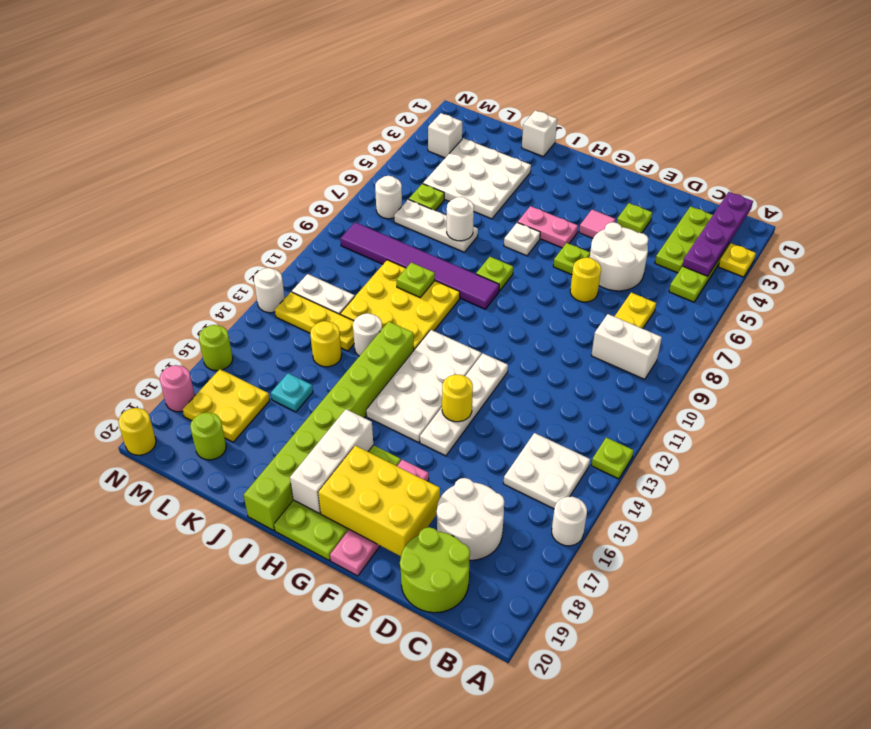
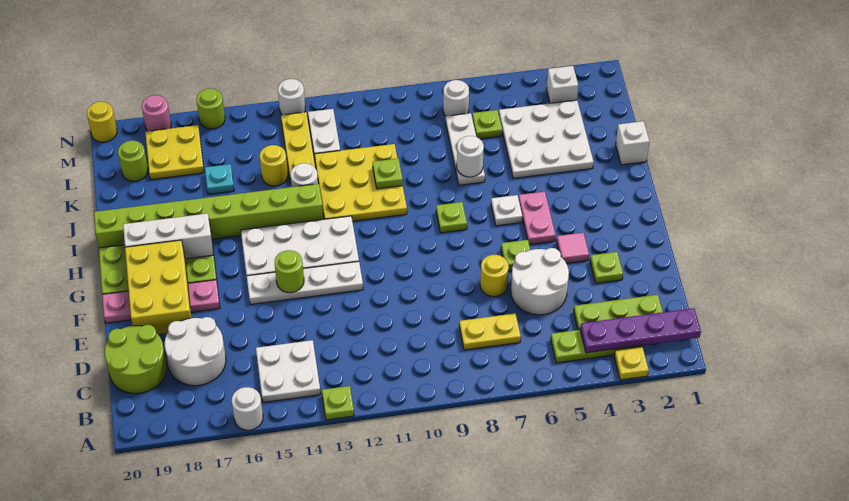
white 1x2 brick [591,314,662,379] -> none
yellow 1x1 round brick [442,375,473,422] -> lime 1x1 round brick [275,250,304,293]
purple 1x6 tile [340,222,499,309] -> none

